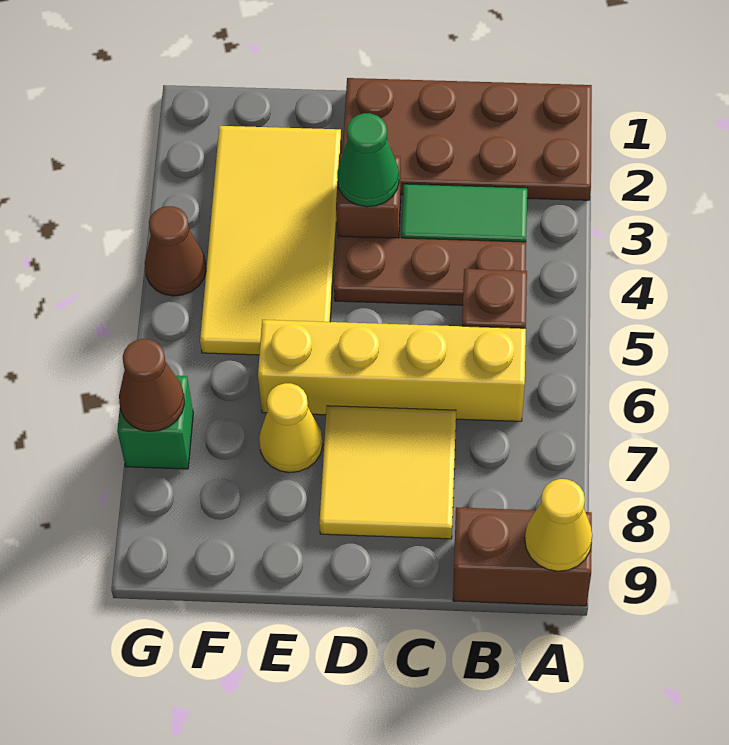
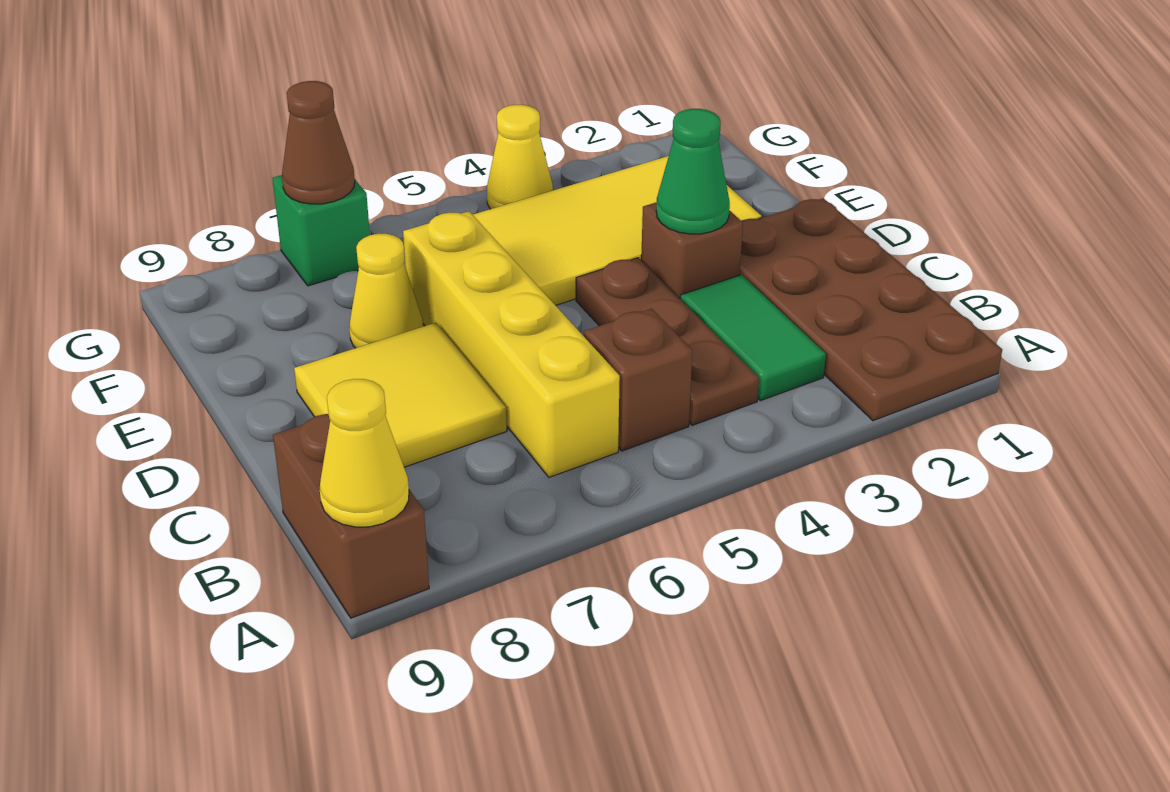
brown 1x1 cone [145,206,206,296] -> yellow 1x1 cone [487,105,553,209]

